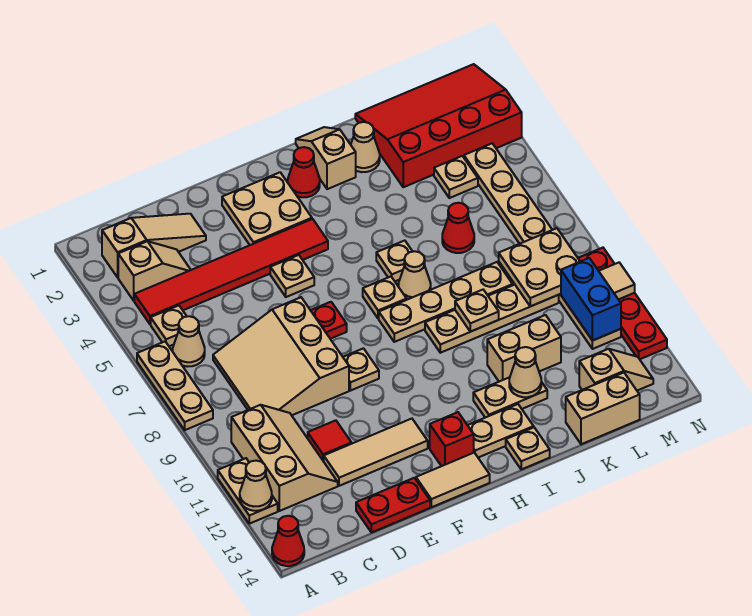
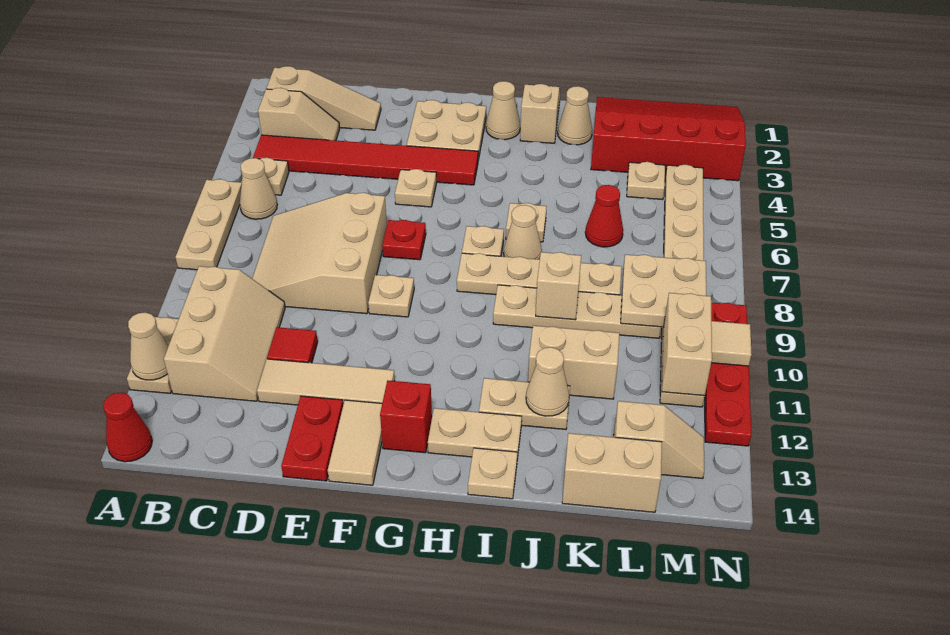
red 1x2 plate [356,478,430,533] -> red 1x2 plate turned to [281,396,343,481]
tan 1x2 tile [416,453,490,507] -> tan 1x2 tile turned to [328,400,382,485]
red 1x1 cone [288,147,320,197] -> tan 1x1 cone [486,81,520,140]
tan 1x1 plate [455,290,499,332] -> tan 1x1 brick [536,252,581,320]
blue 1x2 brick [561,258,621,341] -> tan 1x2 brick [662,293,712,396]

